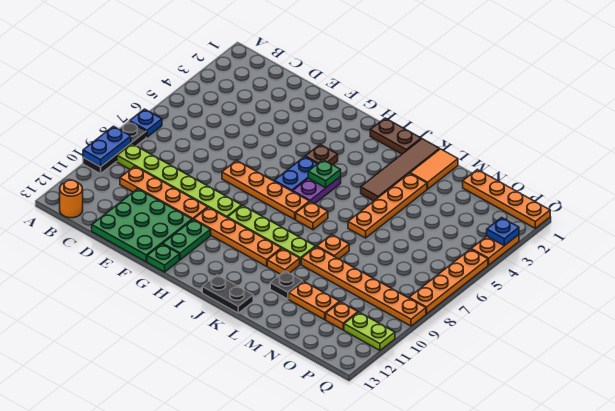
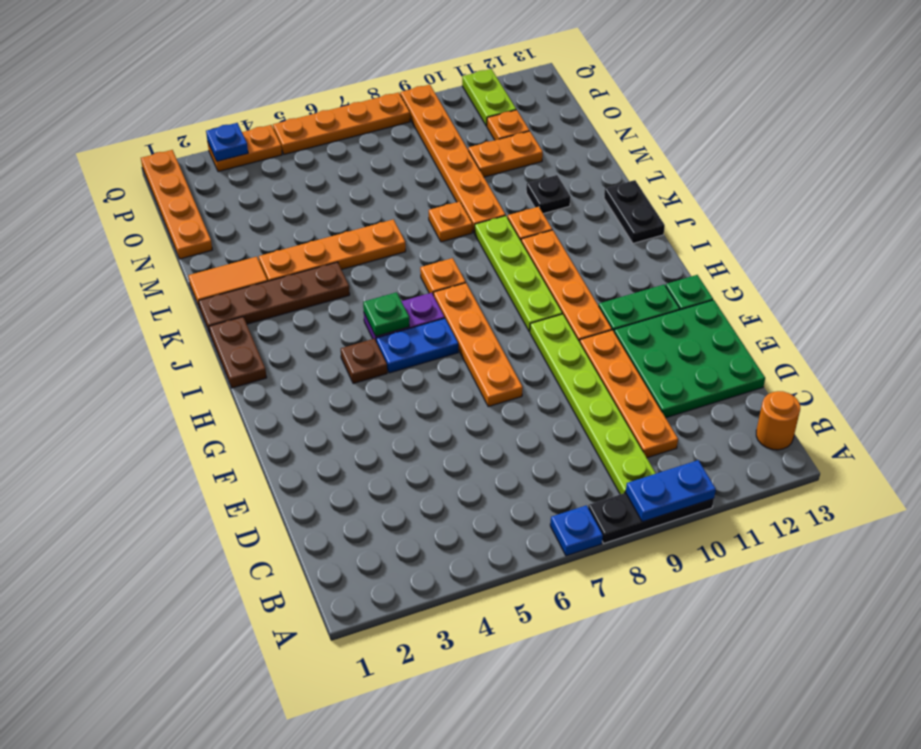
brown 1x4 tile [361,139,440,201] -> brown 1x4 plate [199,262,350,333]
orange 1x2 plate [289,281,340,320] -> orange 1x2 plate turned to [468,131,543,177]

